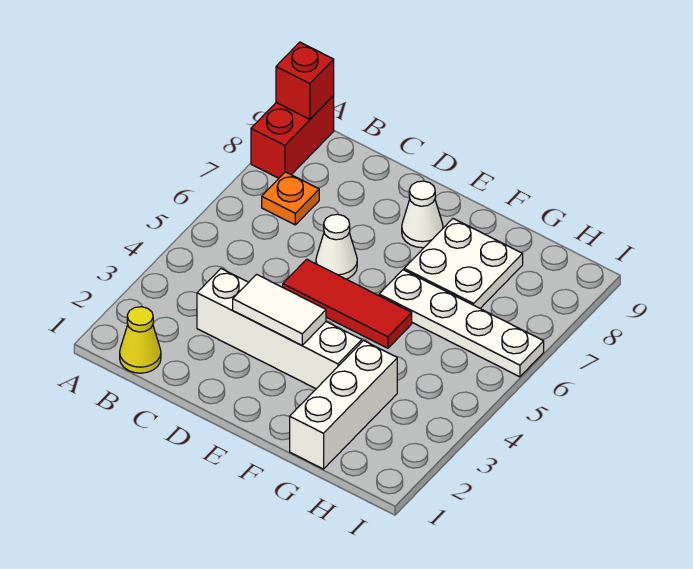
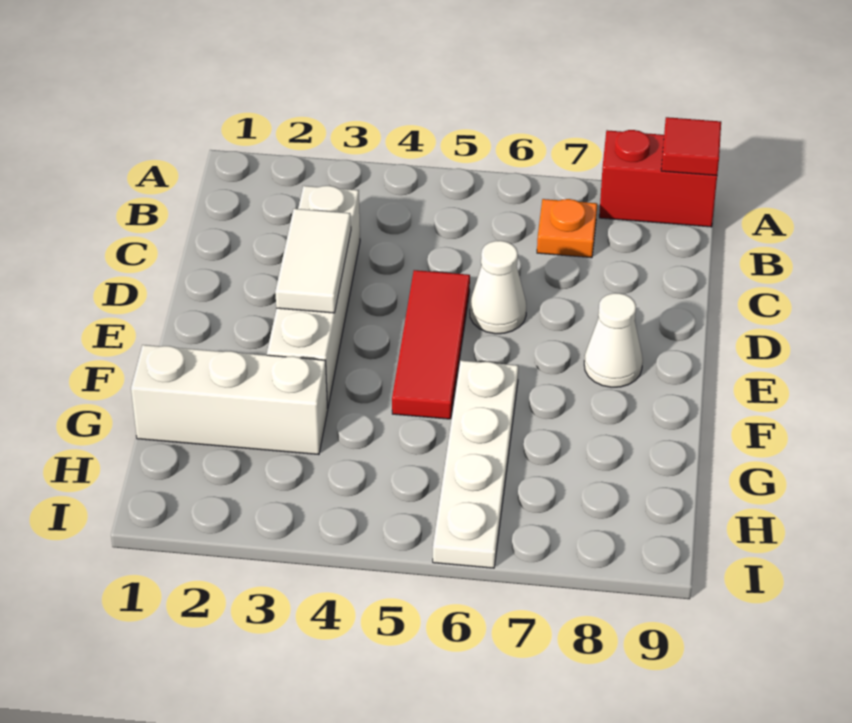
red 1x1 brick [276,42,334,119] -> red 1x1 tile [661,117,721,175]
yellow 1x1 cone [120,307,161,373] -> none
white 2x2 plate [404,219,523,308] -> none

